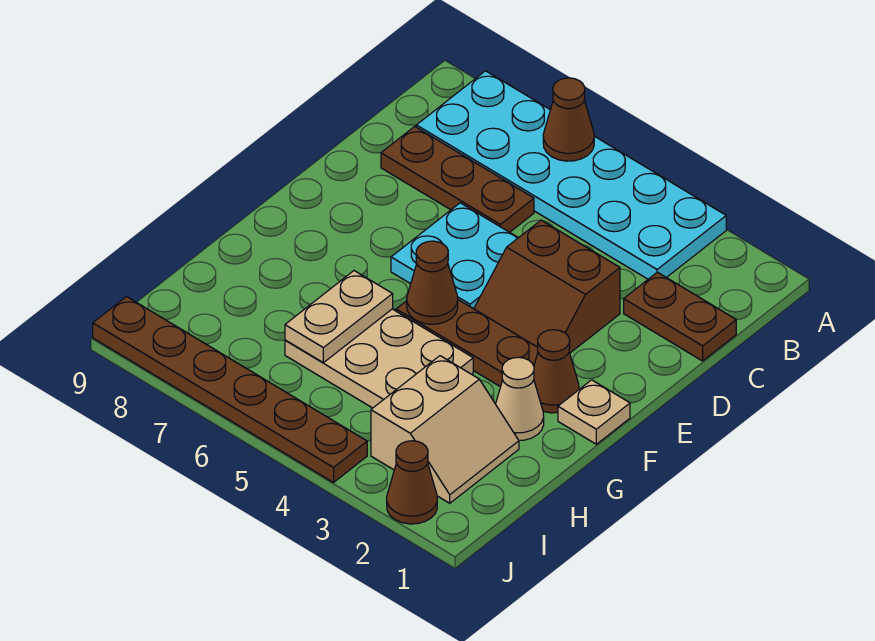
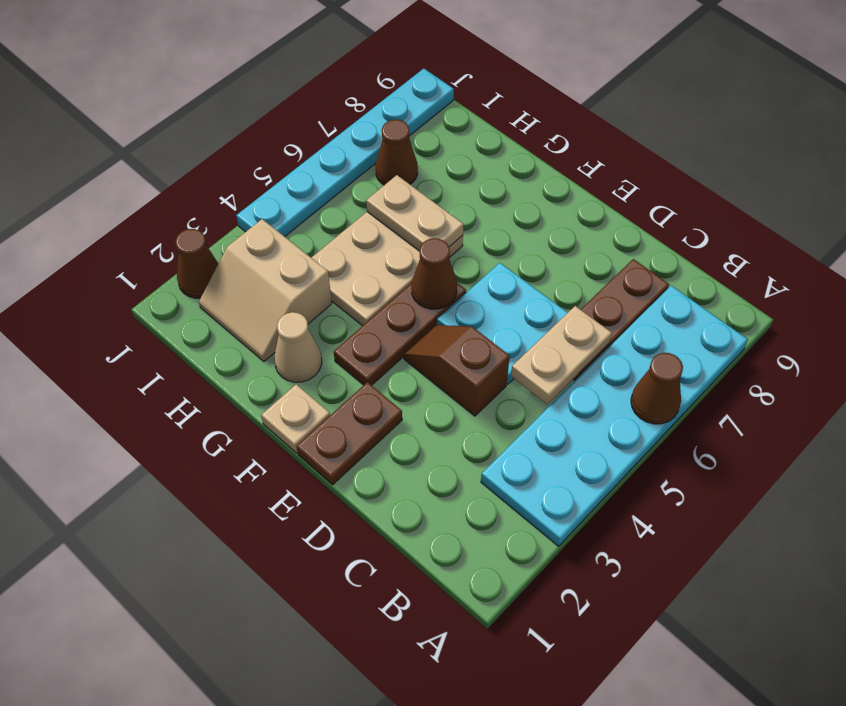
brown 1x2 plate [624,272,736,361] -> brown 1x2 plate moved to [297,382,402,485]
none -> tan 1x2 plate [511,306,612,404]
brown 2x2 slope [474,220,620,353] -> brown 1x2 slope [404,325,510,416]
brown 1x1 cone [534,330,579,413] -> brown 1x1 cone moved to [376,120,418,185]
brown 1x6 plate [93,297,367,482] -> cyan 1x6 plate [236,69,454,237]

